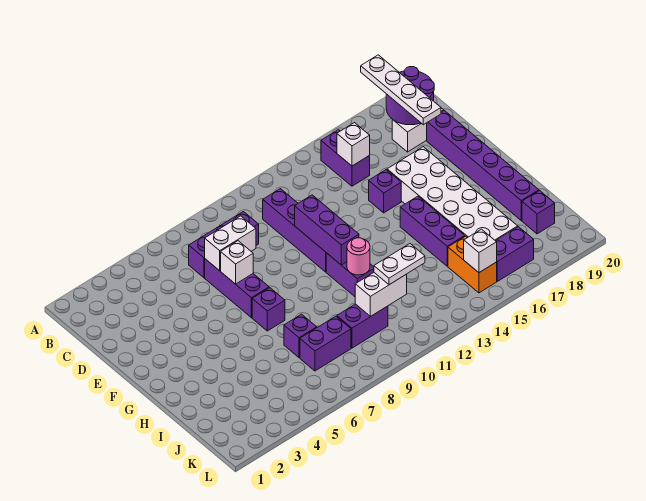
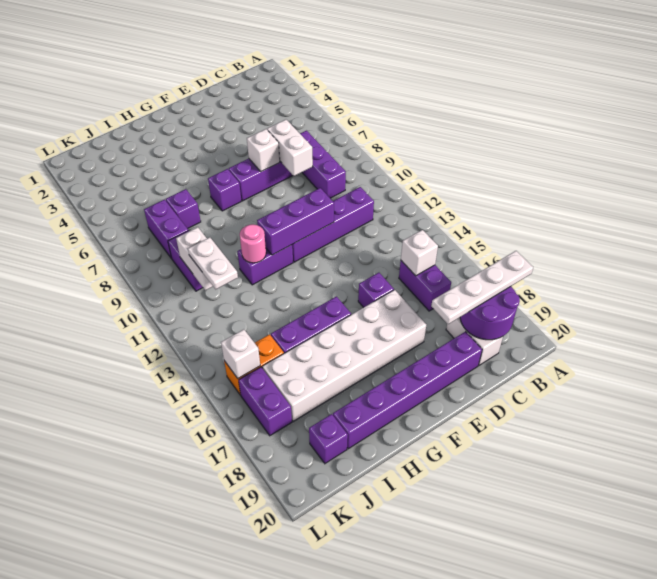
purple 1x2 brick [321,130,370,186] -> purple 1x2 brick turned to [399,261,451,311]

